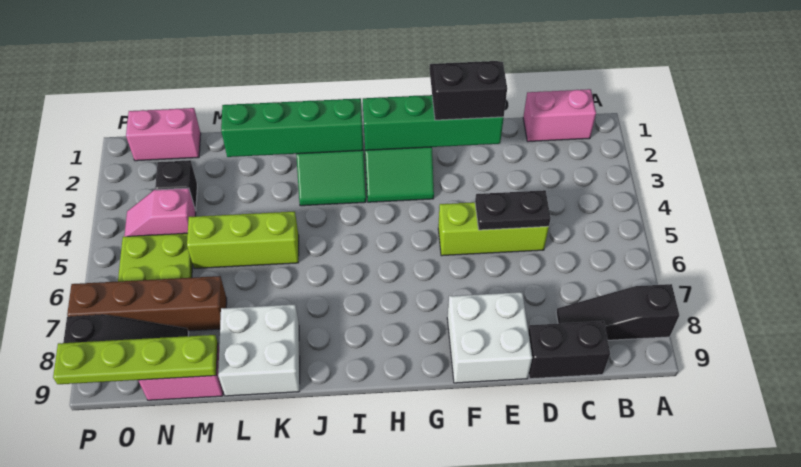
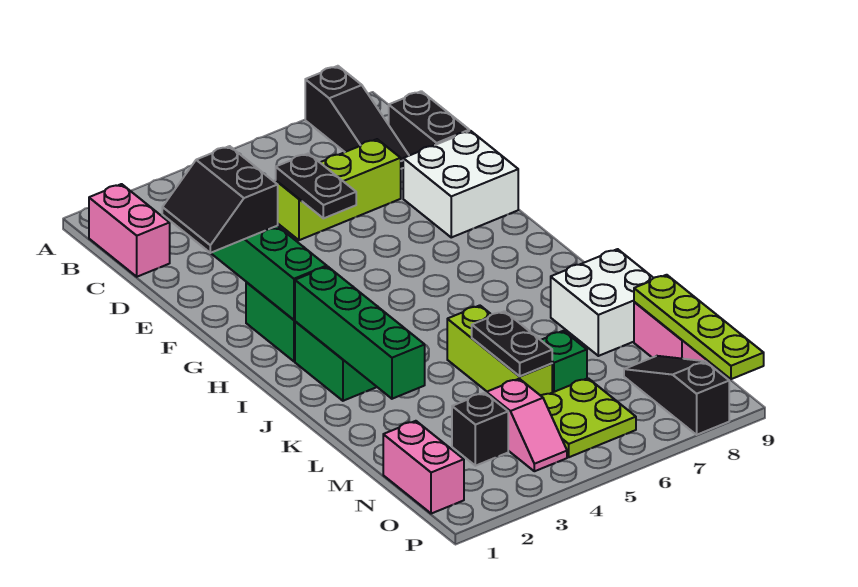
lime 1x3 brick [438,202,549,256] -> lime 1x3 brick turned to [276,139,401,240]
none -> black 1x2 plate [472,311,552,376]
none -> green 1x1 brick [541,331,587,392]
brown 1x4 brick [67,276,227,331] -> none

